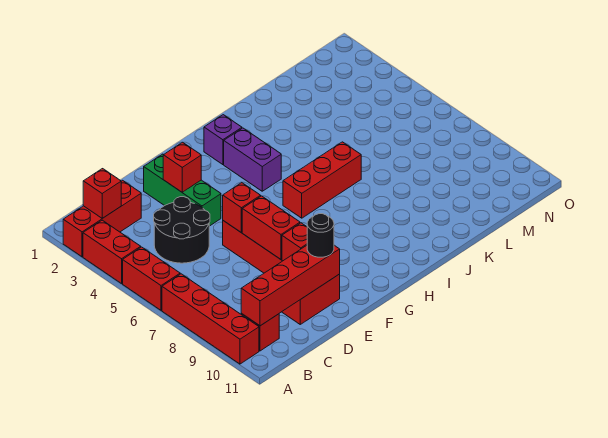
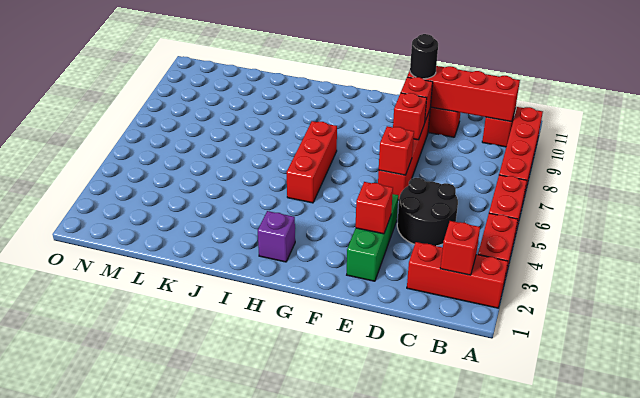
red 1x2 brick [242,196,300,259] -> red 1x1 brick [393,93,427,140]
purple 1x2 brick [224,128,281,191] -> none
red 1x3 brick [283,142,361,218] -> red 1x3 brick turned to [287,121,337,203]

